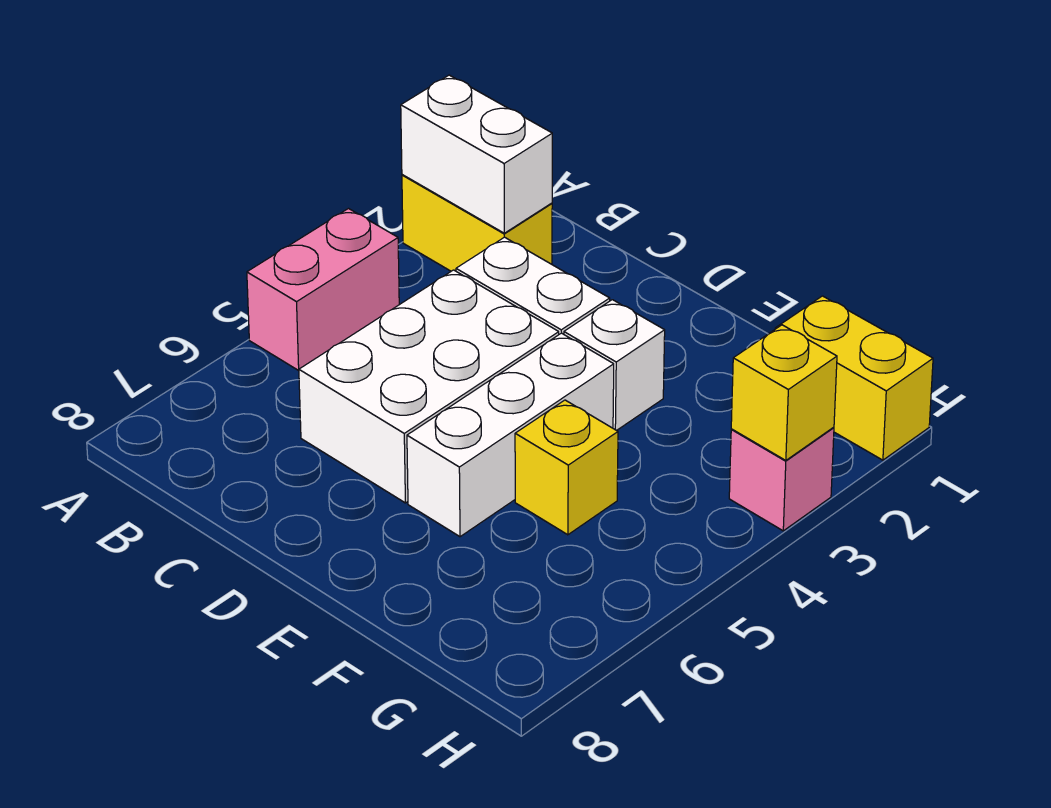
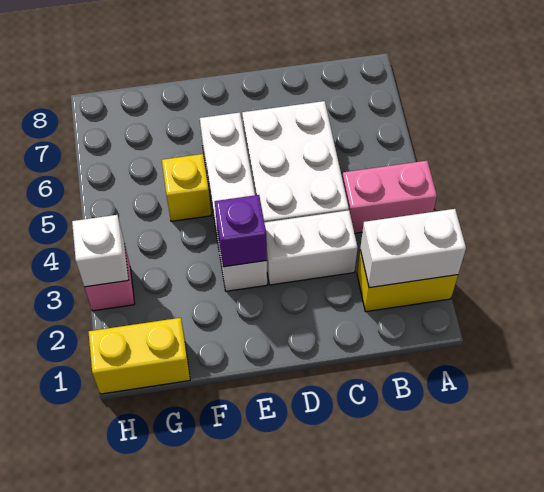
pink 1x2 brick [247,209,399,370] -> pink 1x2 brick turned to [342,161,437,233]
none -> purple 1x1 brick [215,195,267,267]
yellow 1x1 brick [731,325,837,460] -> white 1x1 brick [72,215,128,287]

